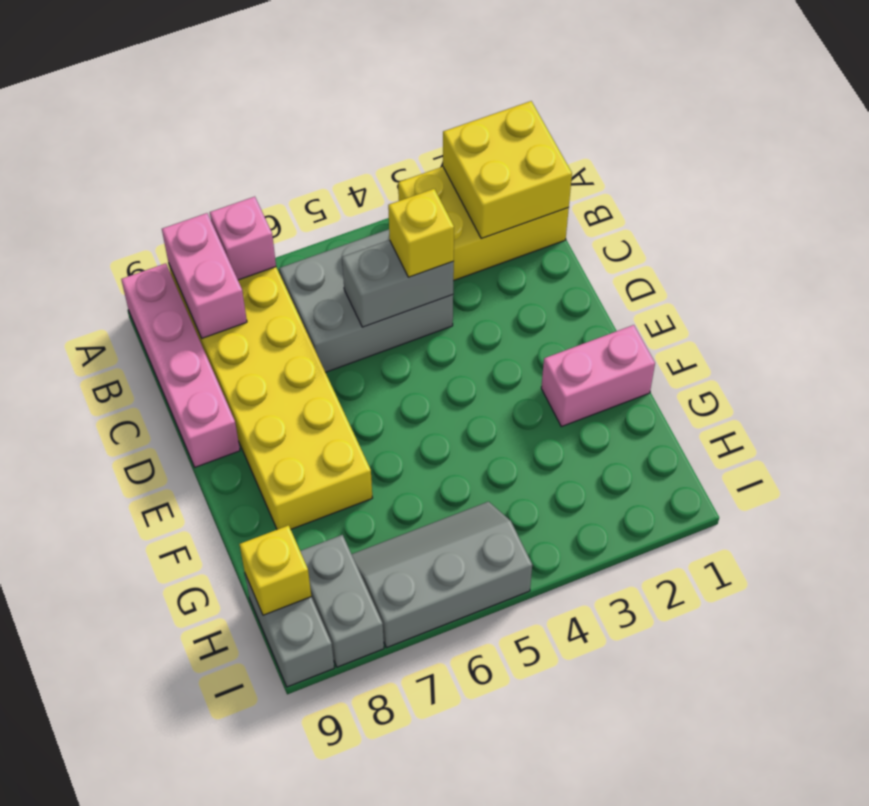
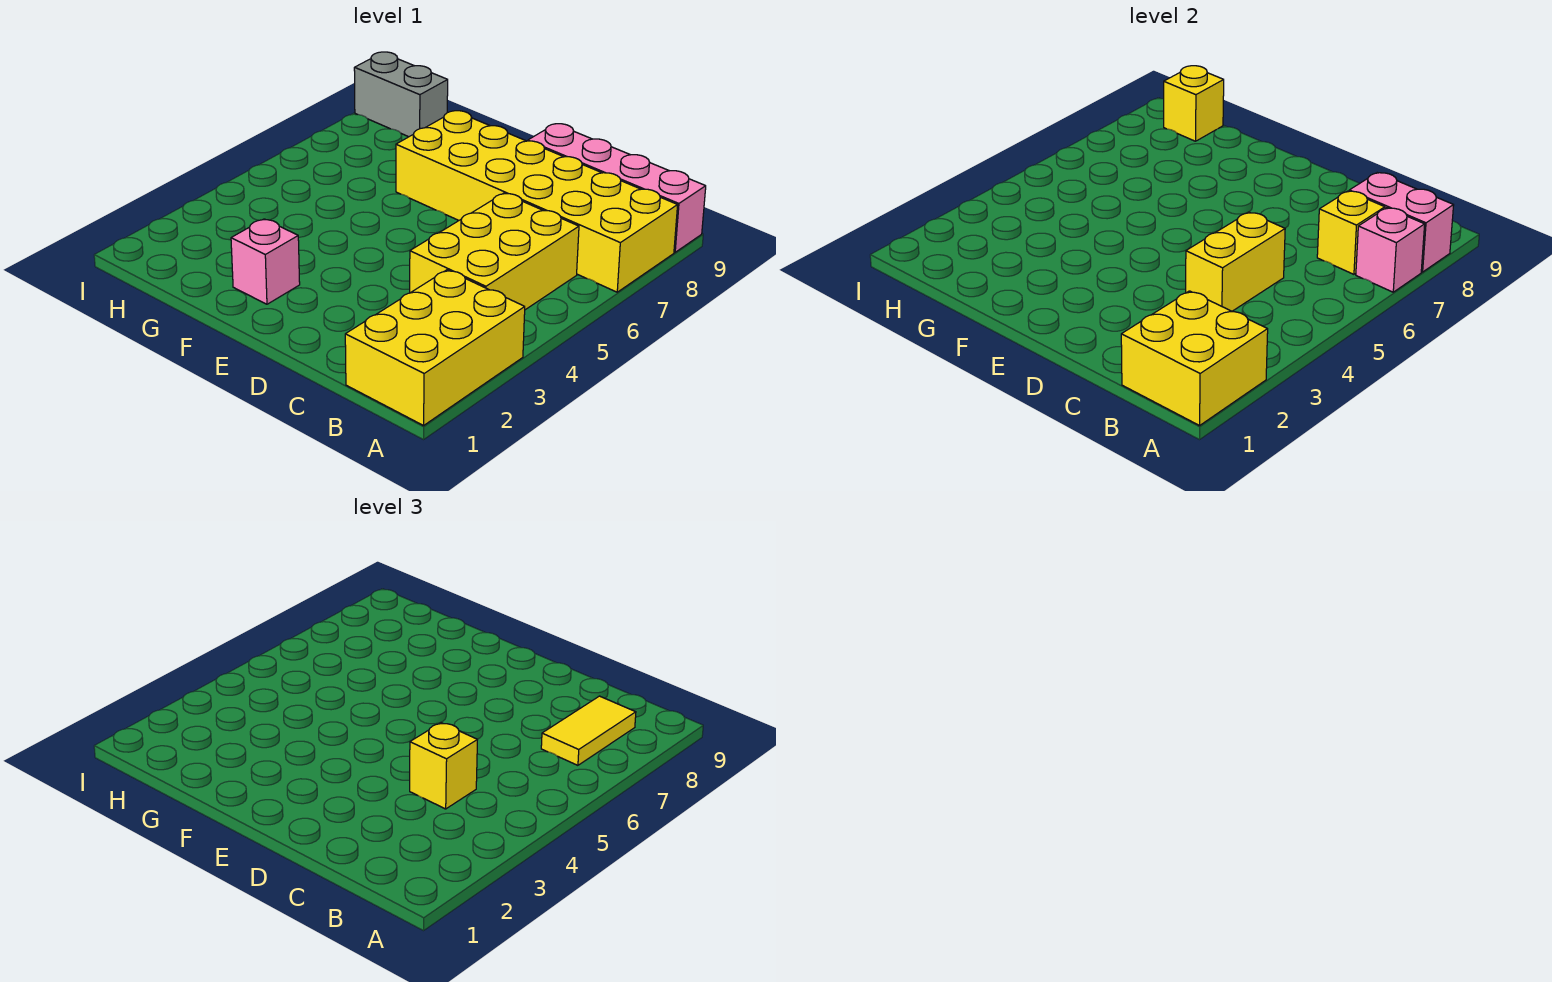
grey 2x3 brick [279,229,453,372] -> yellow 2x3 brick [410,193,579,310]
none -> yellow 1x1 brick [1317,191,1385,274]
none -> yellow 1x2 tile [541,696,636,765]
grey 1x2 brick [342,240,454,327] -> yellow 1x2 brick [1186,212,1285,311]
pink 1x2 brick [541,325,655,427] -> pink 1x1 brick [231,219,300,304]
grey 2x3 slope [352,502,532,648] -> none
grey 1x2 brick [300,535,384,667] -> none

